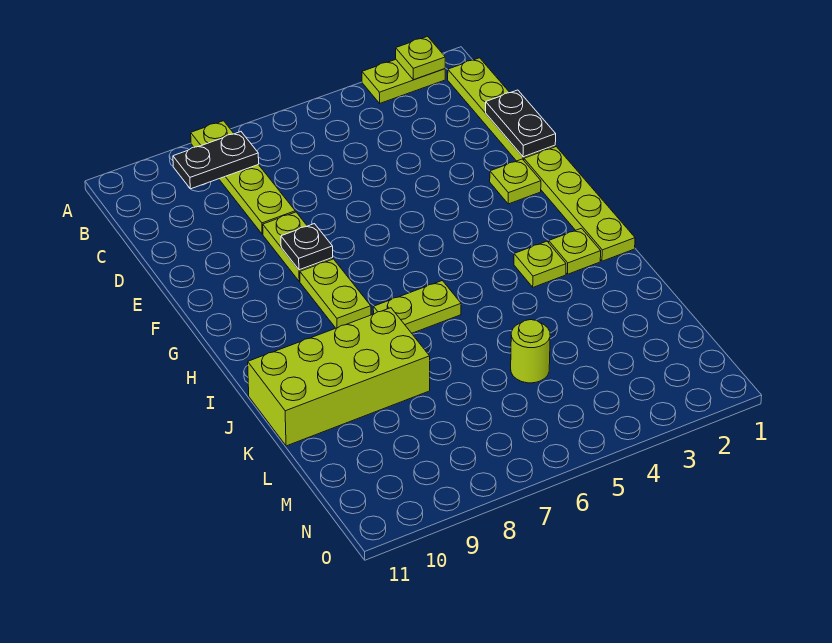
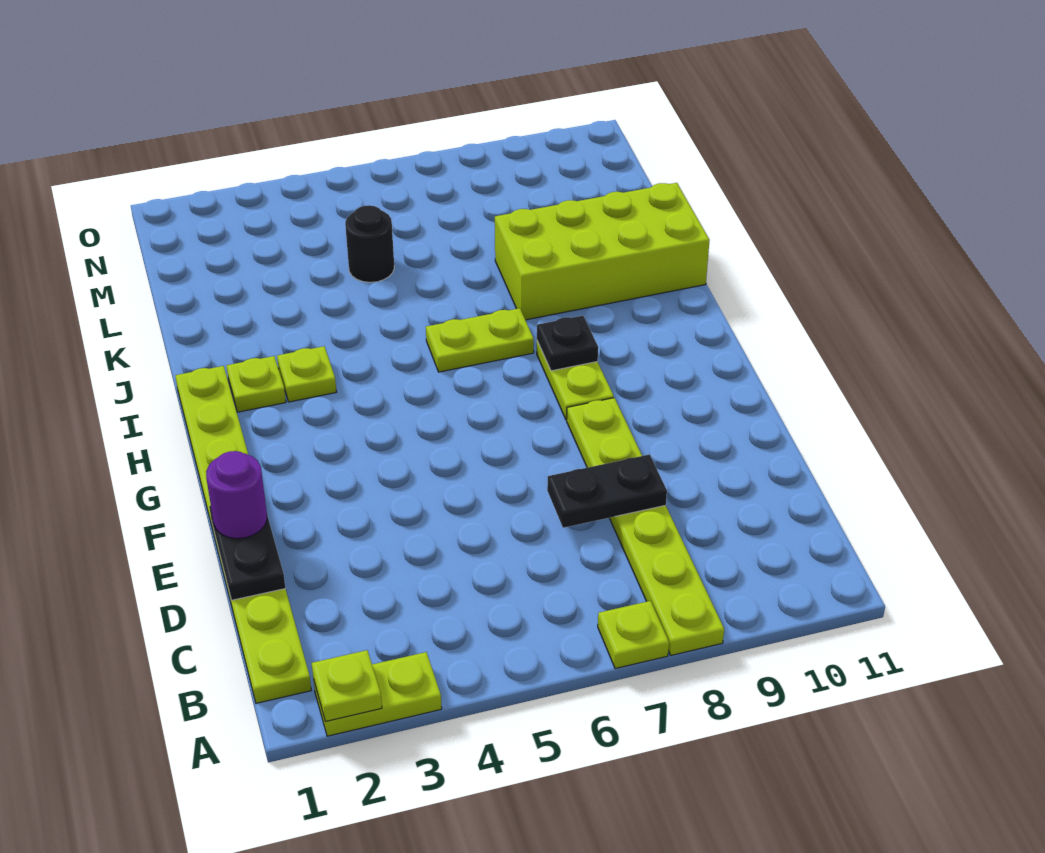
black 1x2 plate [173,132,259,189] -> black 1x2 plate moved to [547,454,667,528]
none -> purple 1x1 round brick [206,451,267,539]
lime 1x1 plate [490,159,541,204] -> lime 1x1 plate moved to [598,601,669,669]
black 1x1 plate [281,224,333,270] -> black 1x1 plate moved to [537,316,598,371]
lime 1x1 round brick [511,320,550,383] -> black 1x1 round brick [345,205,394,282]

